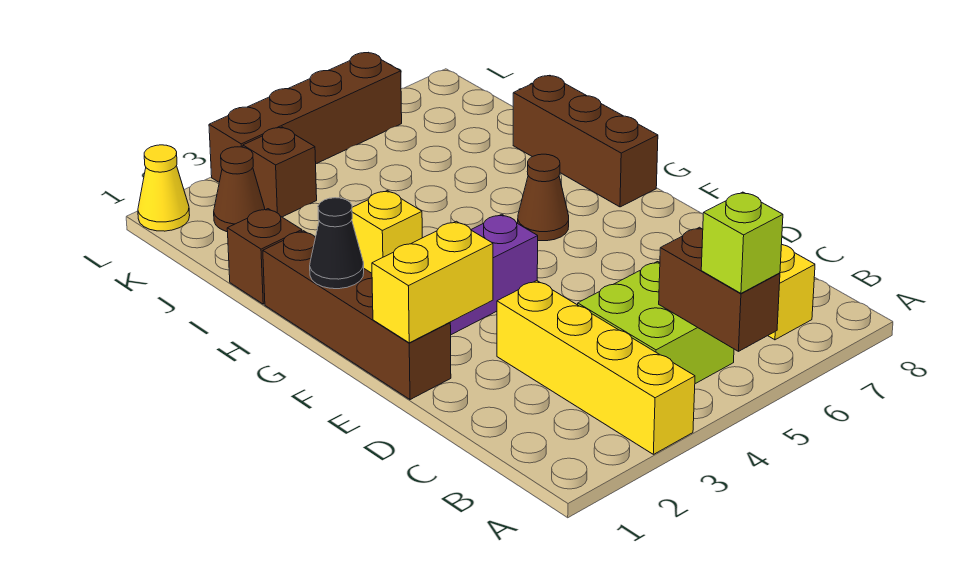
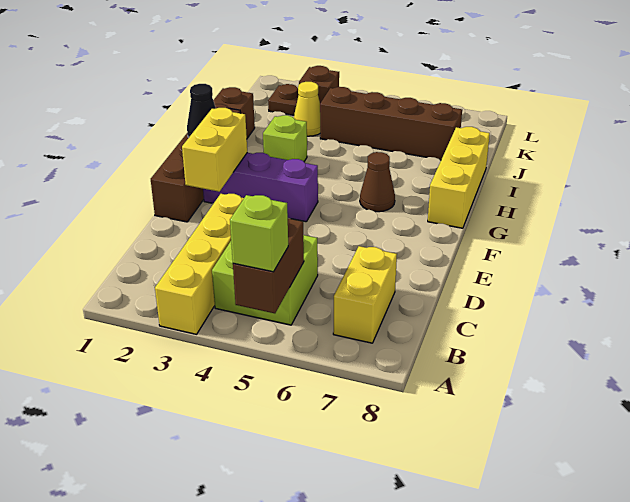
yellow 1x2 brick [372,221,493,343] -> yellow 1x2 brick turned to [182,108,247,192]
brown 1x3 brick [513,76,658,207] -> yellow 1x3 brick [428,127,490,228]
yellow 1x1 brick [352,191,422,273] -> lime 1x1 brick [263,115,307,161]
brown 1x1 cone [214,147,265,232] -> brown 1x1 plate [268,84,298,115]
yellow 1x1 cone [138,145,190,231] -> yellow 1x1 cone moved to [294,82,320,136]
brown 1x4 brick [209,53,402,182] -> brown 1x4 brick moved to [320,87,462,160]

